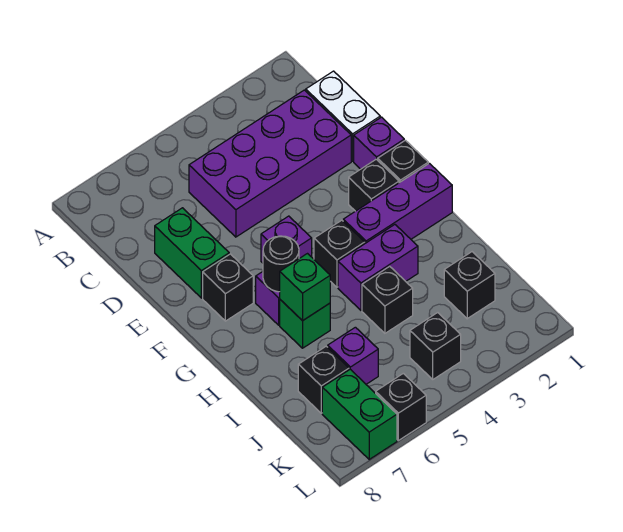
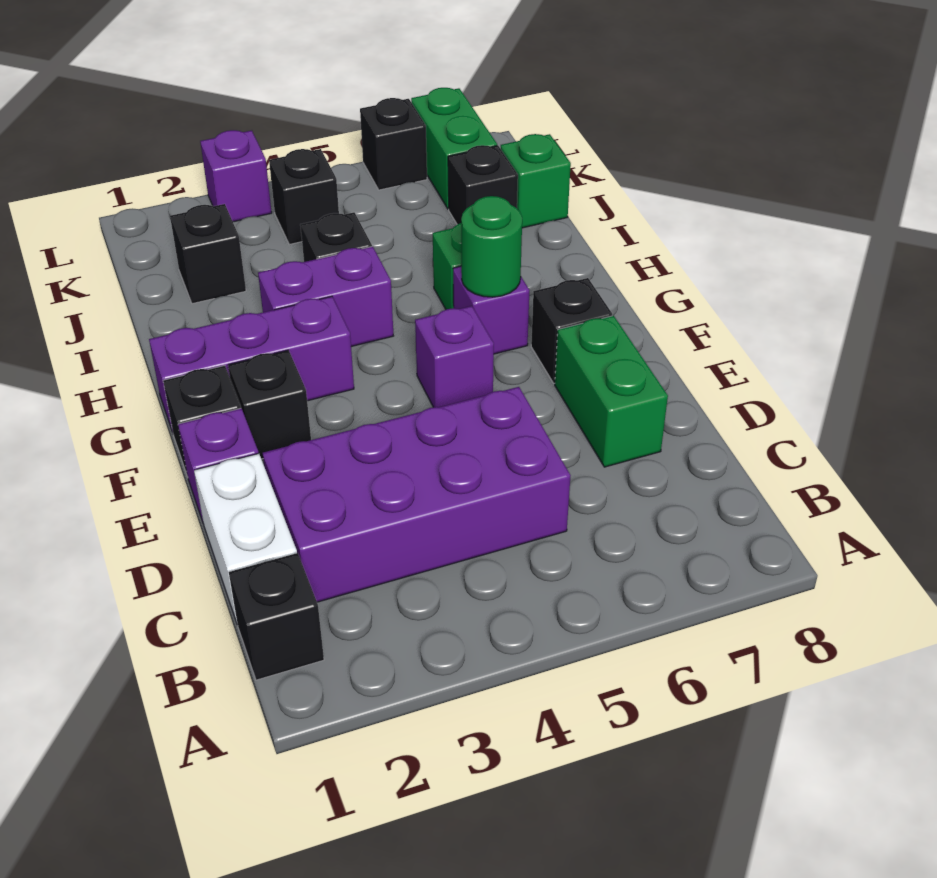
black 1x1 brick [314,220,365,287] -> black 1x1 brick moved to [229,553,324,680]
black 1x1 round brick [263,236,299,292] -> green 1x1 round brick [461,196,522,297]
green 1x1 brick [280,254,330,321] -> green 1x1 brick moved to [501,134,571,228]
purple 1x1 brick [328,327,378,384] -> purple 1x1 brick moved to [200,130,272,222]

